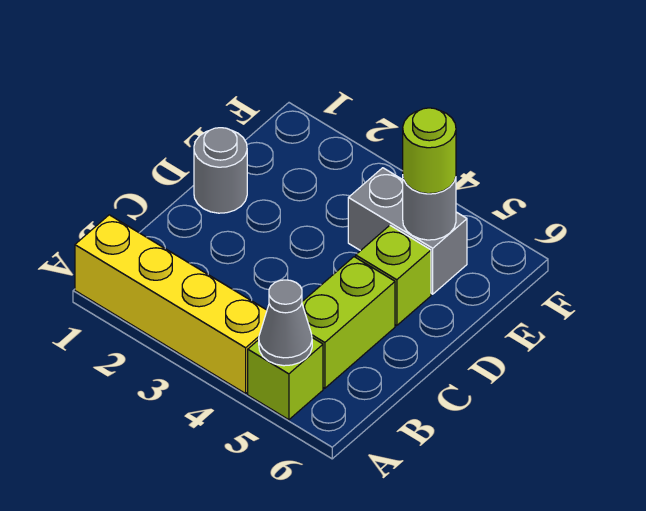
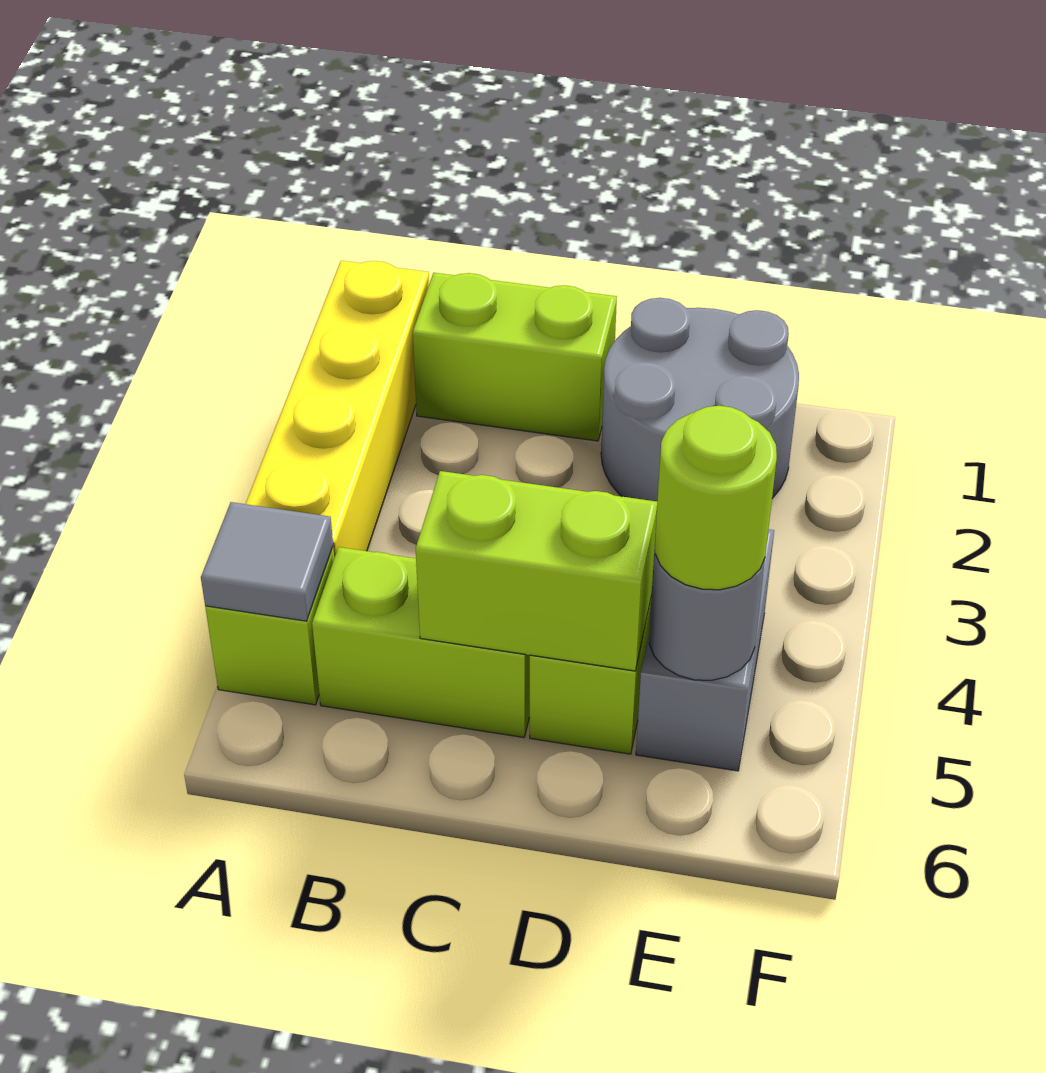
grey 1x1 cone [259,280,312,366] -> grey 1x1 tile [201,502,333,621]
none -> lime 1x2 brick [413,273,617,441]
none -> lime 1x2 brick [416,471,657,671]
grey 1x1 round brick [194,128,247,213] -> grey 2x2 round brick [601,298,799,501]

